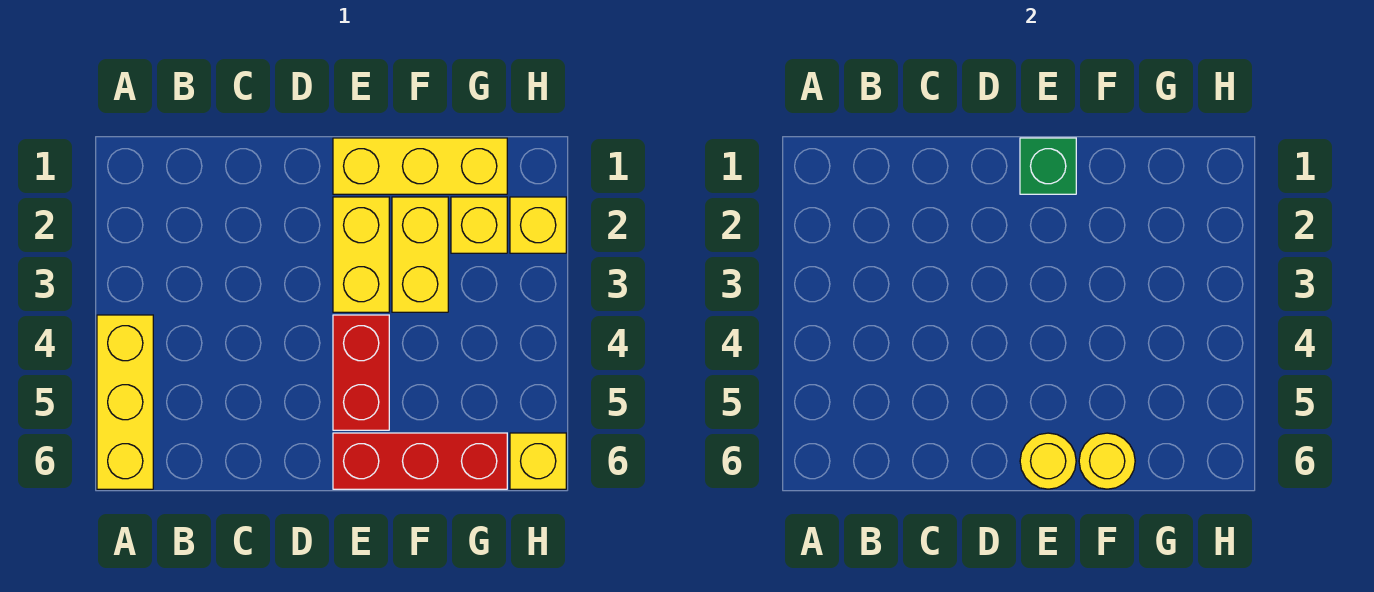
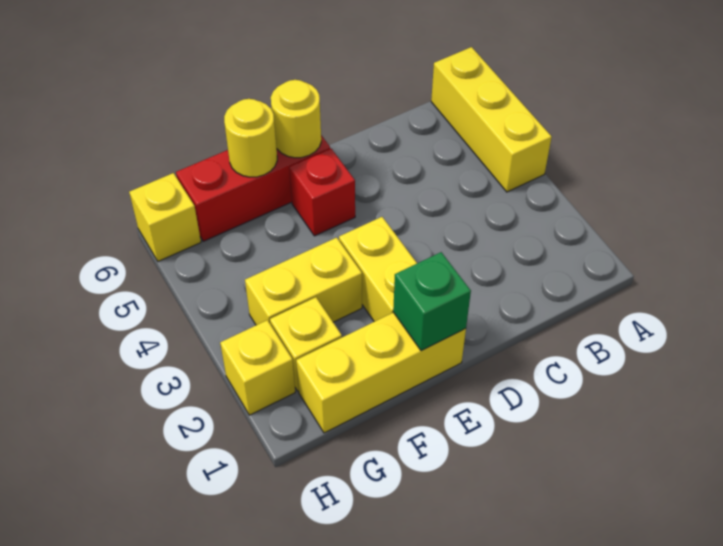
red 1x2 brick [333,315,389,430] -> red 1x1 brick [289,149,355,236]
yellow 1x2 brick [392,197,448,312] -> yellow 1x2 brick turned to [245,238,362,325]

